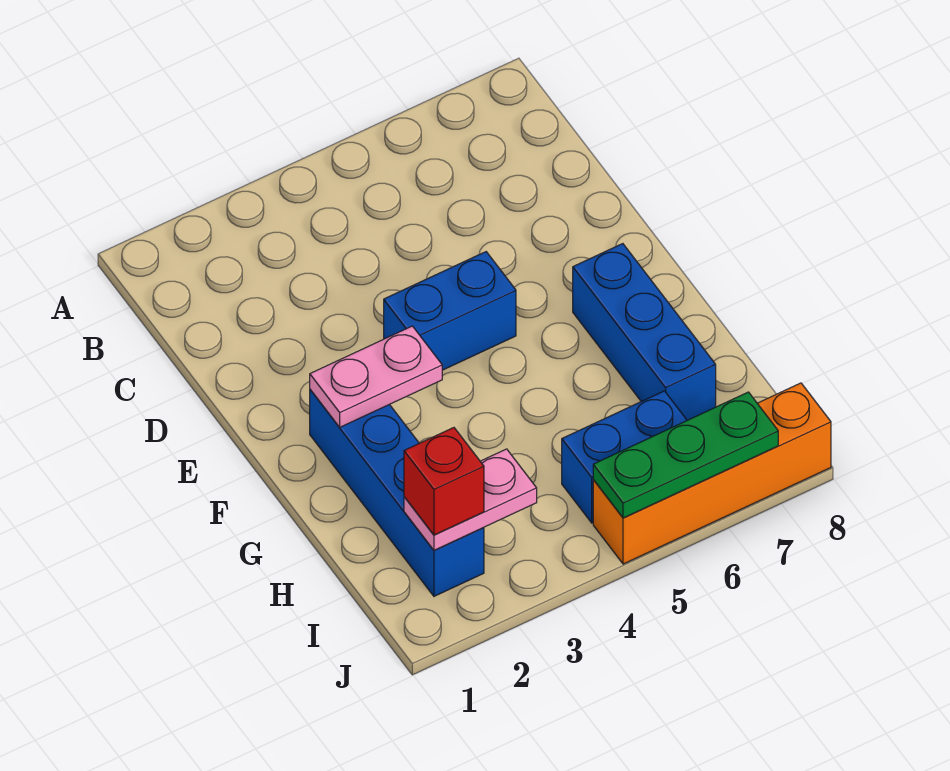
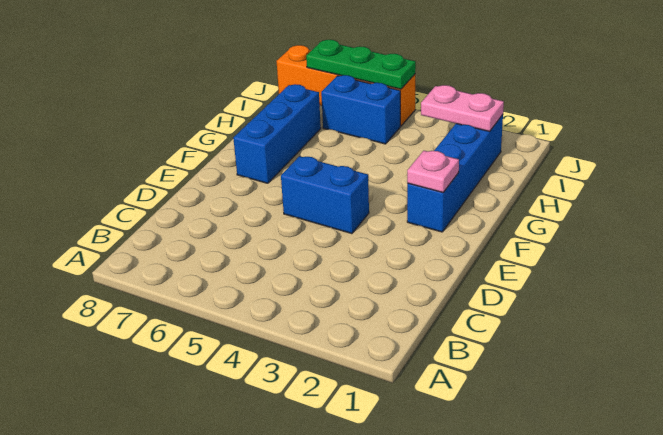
pink 1x2 plate [310,326,442,427] -> pink 1x1 plate [407,151,459,192]
red 1x1 brick [404,428,484,535] -> none

